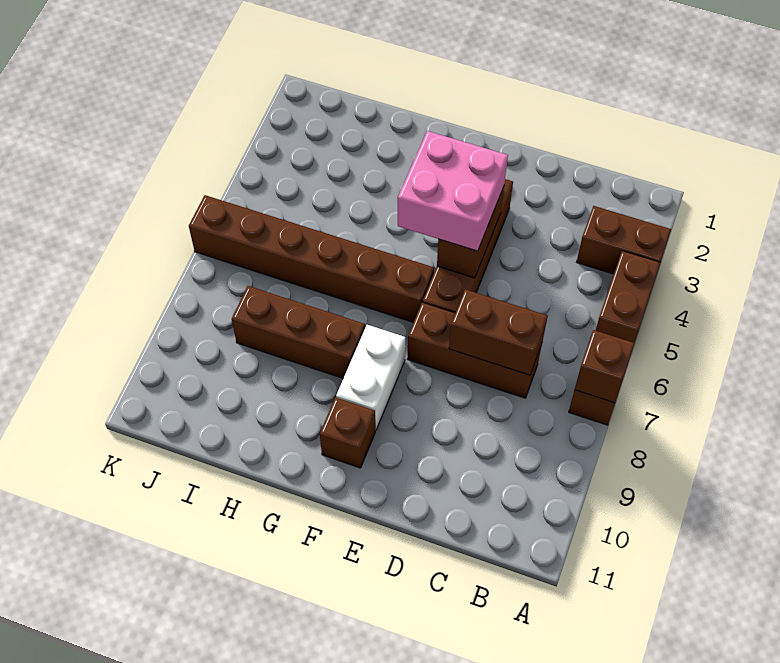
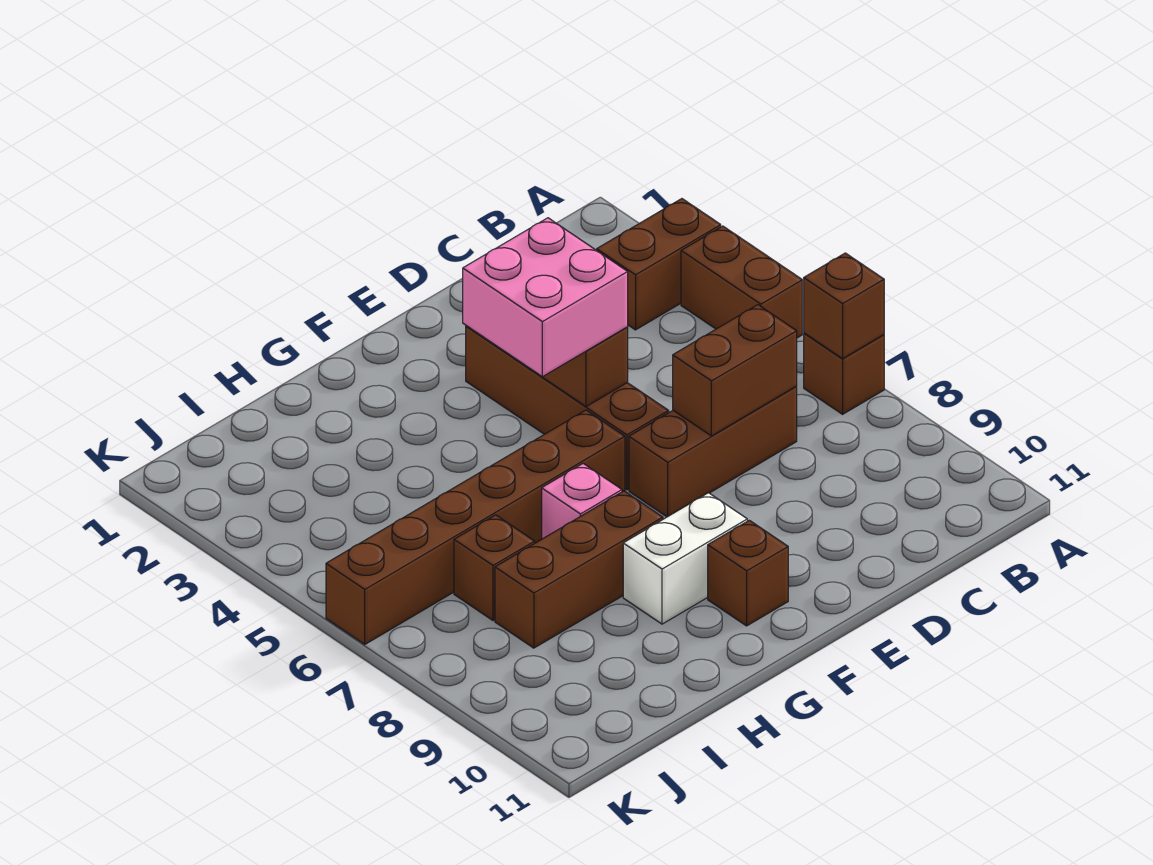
white 1x2 brick [336,325,405,431] -> white 1x2 brick turned to [623,493,747,624]
none -> pink 1x1 brick [542,464,622,539]
none -> brown 1x1 brick [454,515,535,620]

